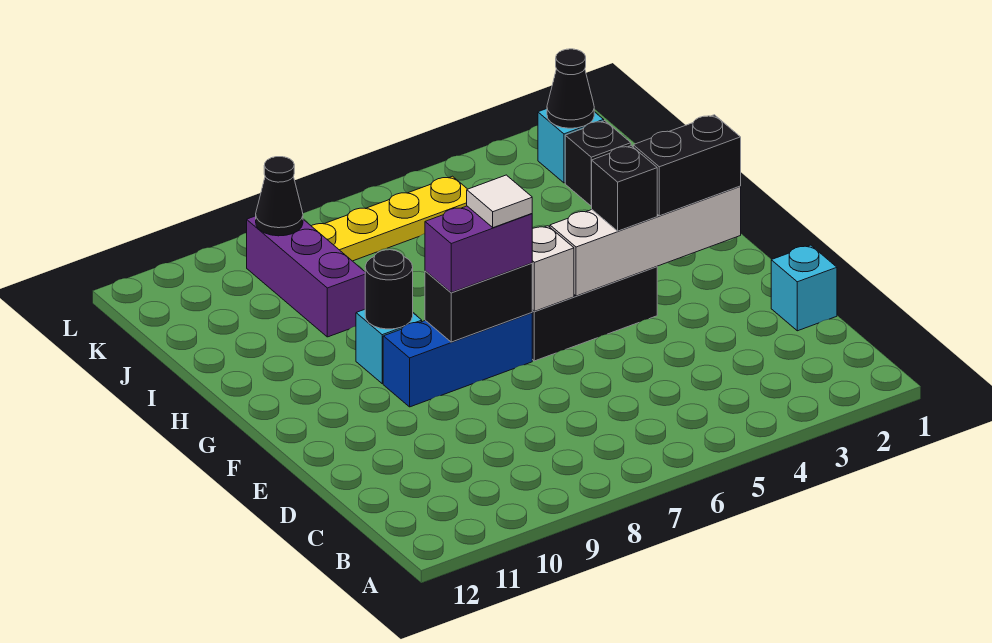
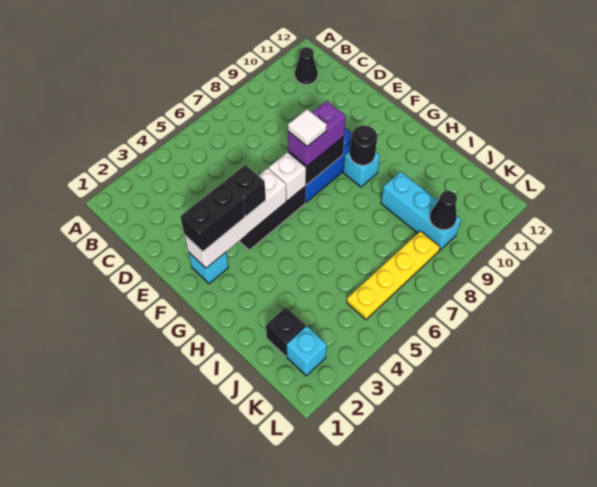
cyan 1x1 brick [771,245,837,331] -> cyan 1x1 brick moved to [188,252,228,284]
purple 1x3 brick [247,216,365,337] -> cyan 1x3 brick [381,172,461,251]
black 1x1 cone [547,49,594,128] -> black 1x1 cone moved to [295,47,318,84]

